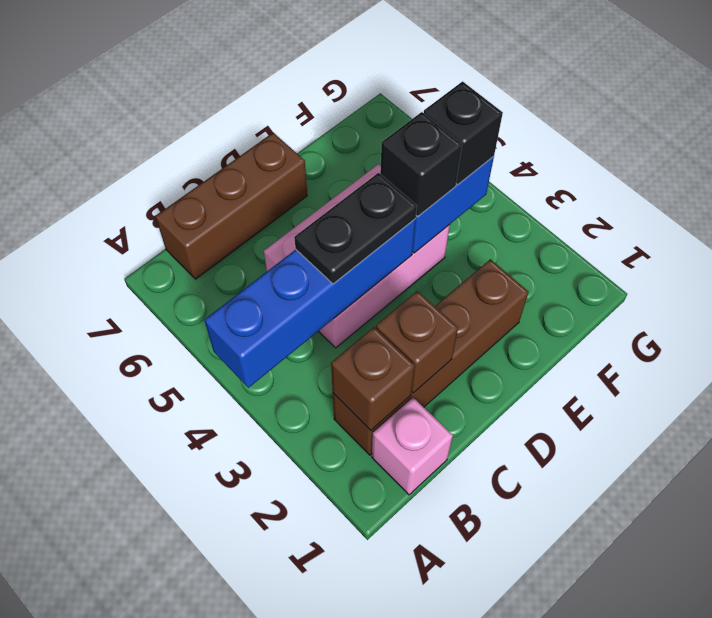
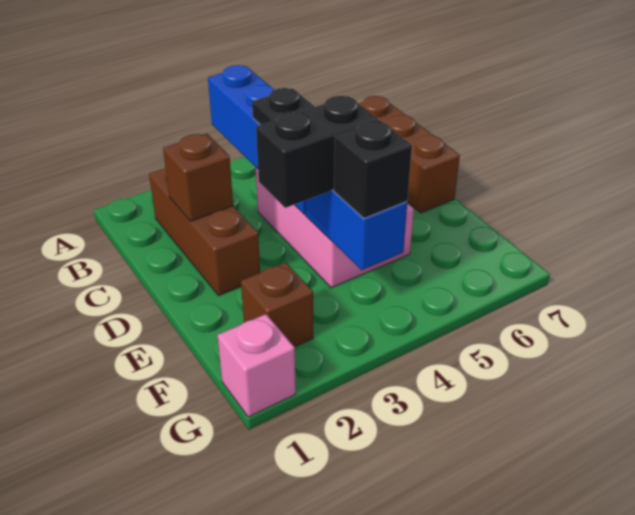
pink 1x1 brick [372,398,453,495] -> pink 1x1 brick moved to [217,314,296,417]
brown 1x4 brick [333,259,529,455] -> brown 1x3 brick [149,167,260,296]
brown 1x1 brick [331,327,415,430] -> brown 1x1 brick moved to [241,263,313,347]
black 1x1 brick [380,112,462,217] -> black 1x2 brick [256,96,378,208]

